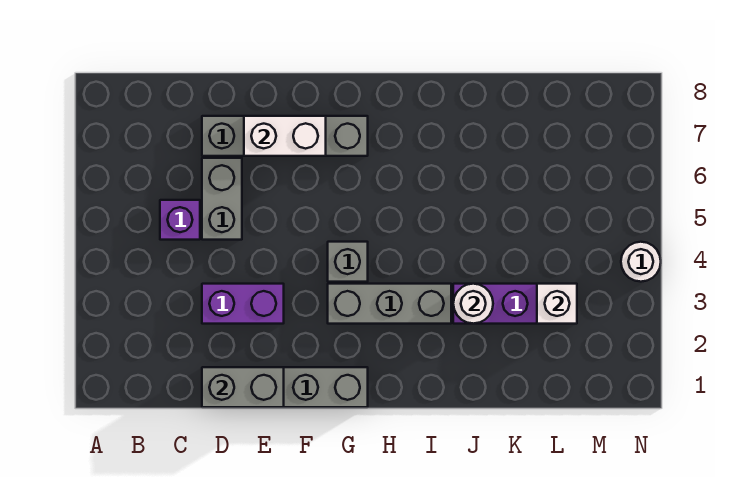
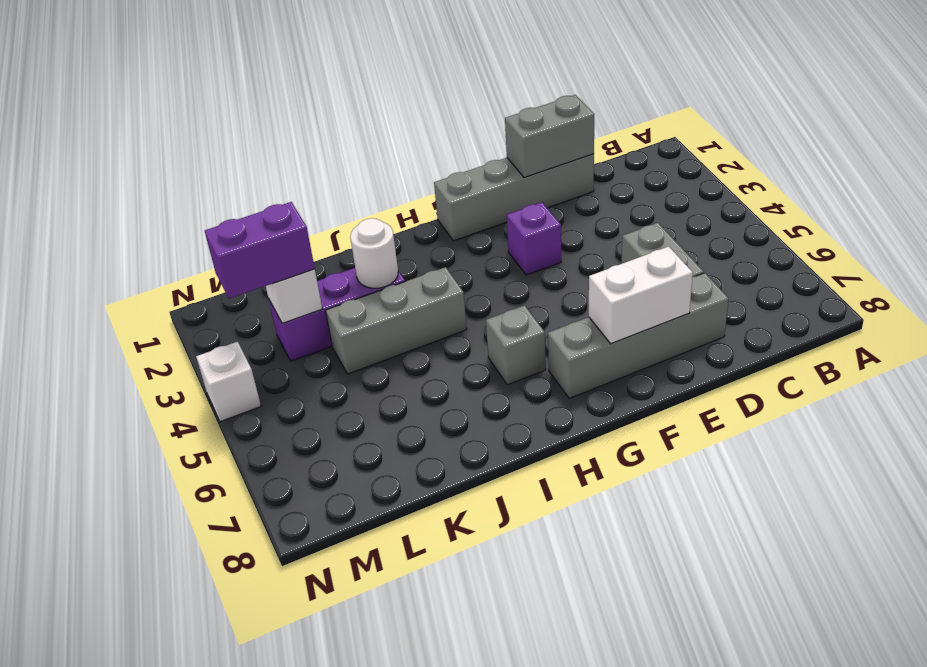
purple 1x1 brick [160,200,200,240] -> purple 1x1 brick moved to [507,202,561,275]
purple 1x2 brick [202,284,284,324] -> purple 1x2 brick moved to [205,202,315,299]
grey 1x3 brick [328,284,451,324] -> grey 1x3 brick moved to [325,267,467,374]
grey 1x1 brick [328,242,368,282] -> grey 1x1 brick moved to [486,305,546,385]
white 1x1 round brick [621,242,661,282] -> white 1x1 brick [196,342,261,422]

